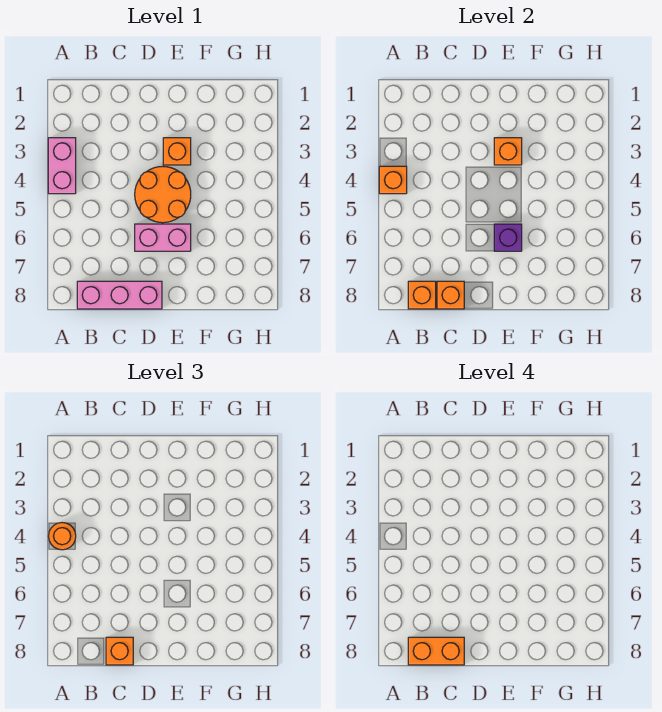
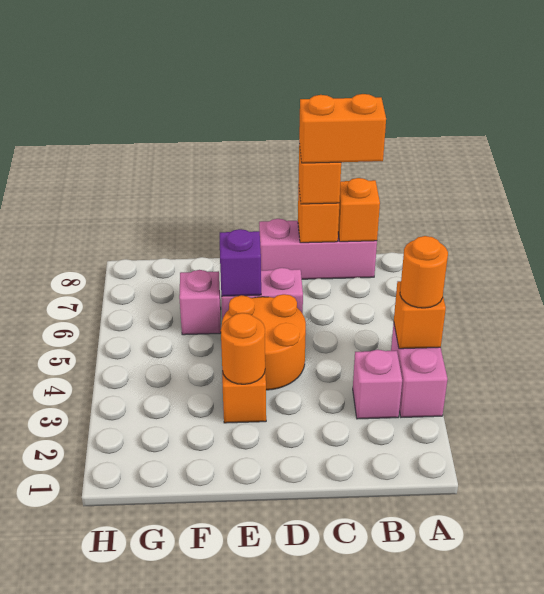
none -> pink 1x1 brick [353,350,402,419]
orange 1x1 brick [494,138,522,165] -> orange 1x1 round brick [221,313,265,384]
none -> pink 1x1 brick [179,270,221,335]

